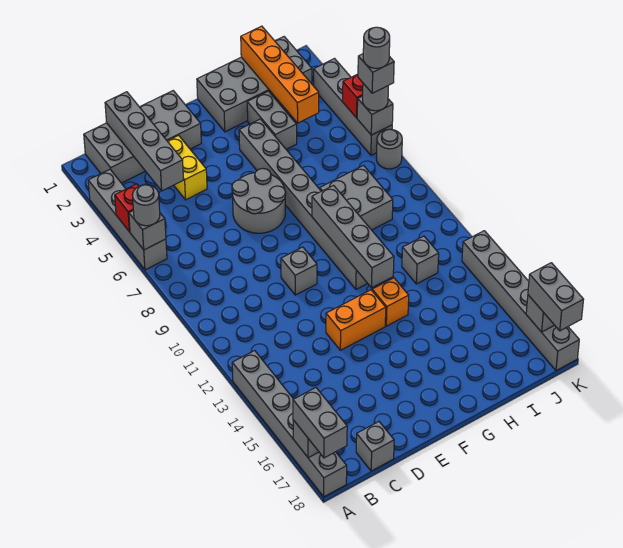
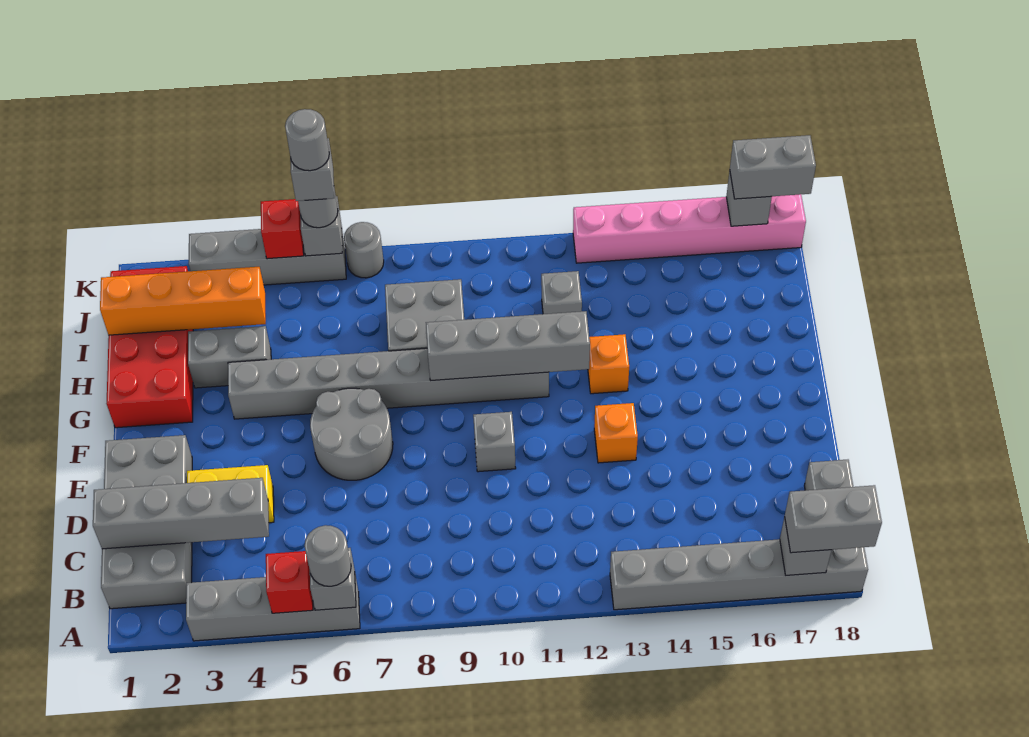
orange 1x2 brick [326,290,386,350] -> orange 1x1 brick [594,403,638,463]
grey 2x4 brick [197,37,312,132] -> red 2x4 brick [107,266,193,428]
grey 1x6 brick [462,231,579,371] -> pink 1x6 brick [573,194,806,263]

